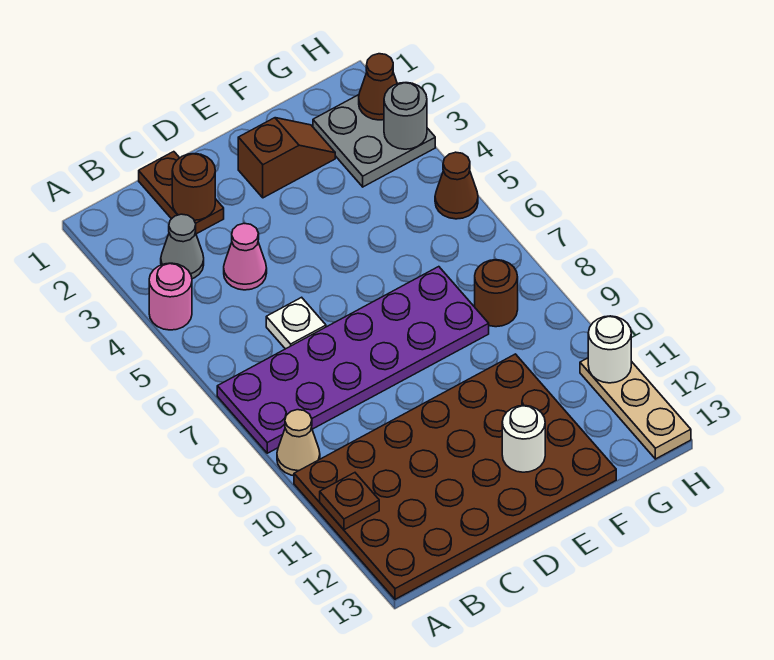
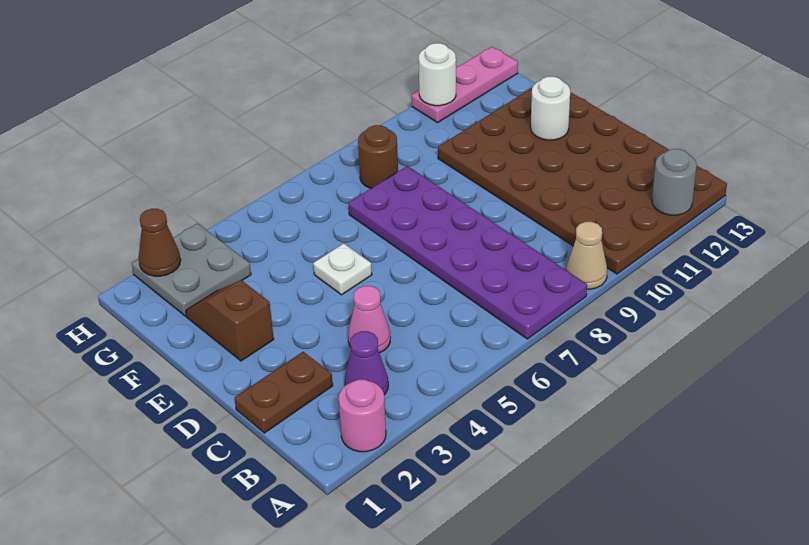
pink 1x1 round brick [149,263,192,330] -> pink 1x1 round brick moved to [339,380,386,452]
brown 1x1 plate [320,473,379,530] -> none
grey 1x1 cone [161,214,204,279] -> purple 1x1 cone [345,331,388,395]
brown 1x1 round brick [172,154,215,220] -> none
white 1x1 plate [266,297,326,349] -> white 1x1 plate moved to [313,243,372,295]
grey 1x1 round brick [384,83,427,149] -> grey 1x1 round brick moved to [652,149,697,215]
brown 1x1 cone [435,152,478,219] -> none
tan 1x3 plate [580,358,691,459] -> pink 1x3 plate [412,47,518,123]

